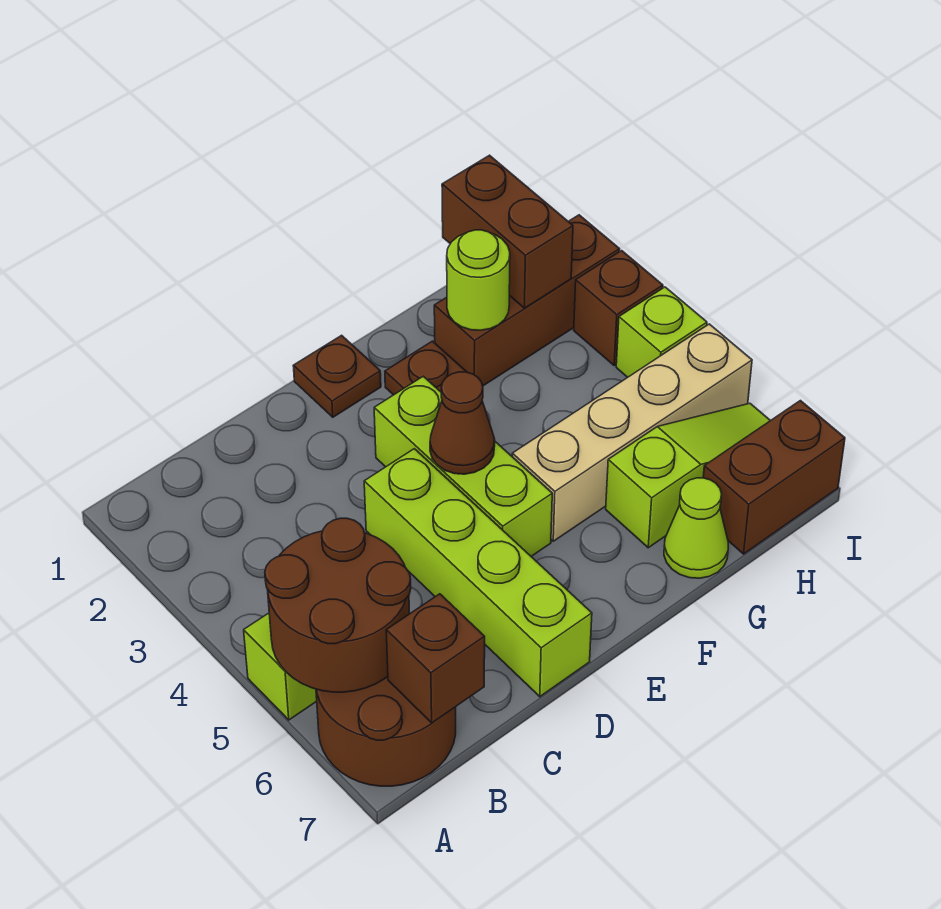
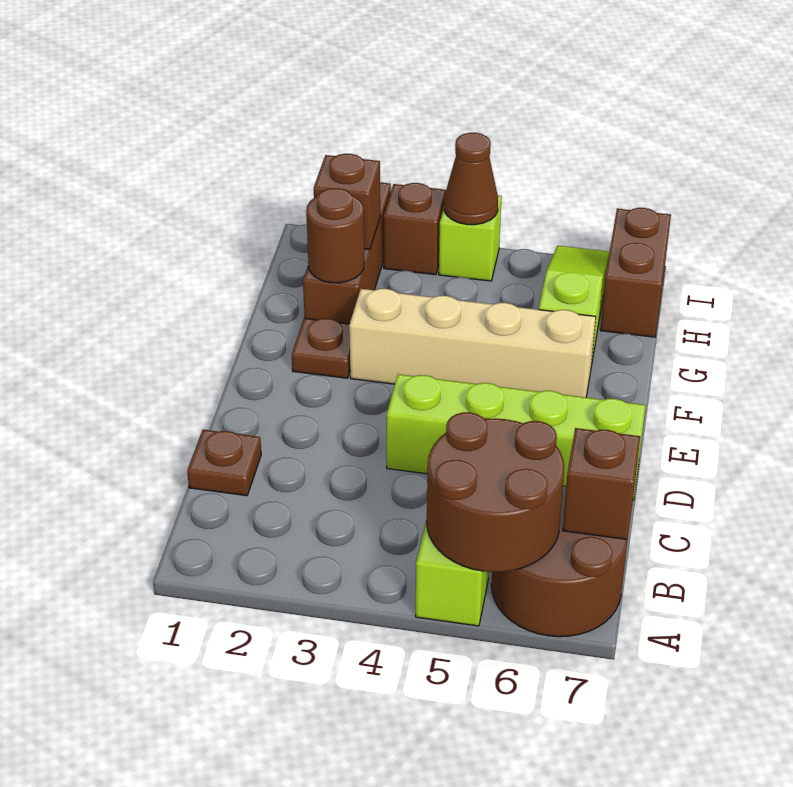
brown 1x1 plate [293,335,381,417] -> brown 1x1 plate moved to [187,430,261,496]
lime 1x3 brick [374,376,552,556] -> none
brown 1x1 cone [430,372,495,474] -> brown 1x1 cone moved to [444,133,498,225]
tan 1x4 brick [512,324,752,541] -> tan 1x4 brick turned to [349,289,596,397]
lime 1x1 round brick [447,230,510,330] -> brown 1x1 round brick [306,188,364,283]
lime 1x1 cone [664,478,728,578] -> none
brown 1x2 brick [442,155,573,308] -> brown 1x1 brick [314,154,380,250]

